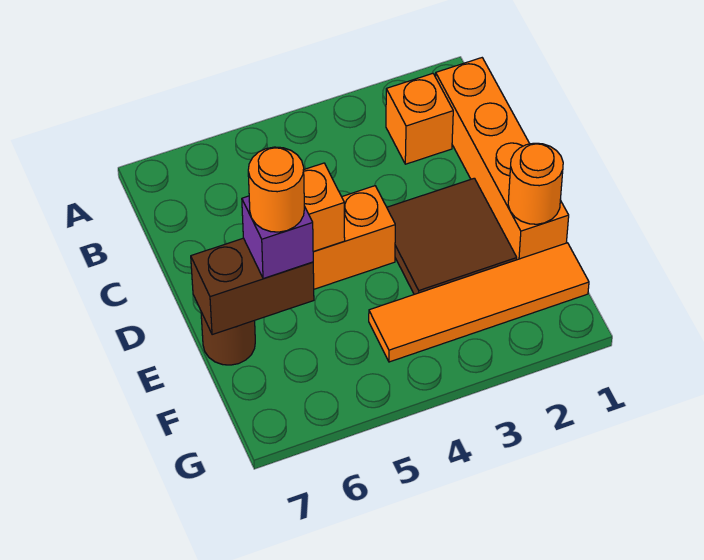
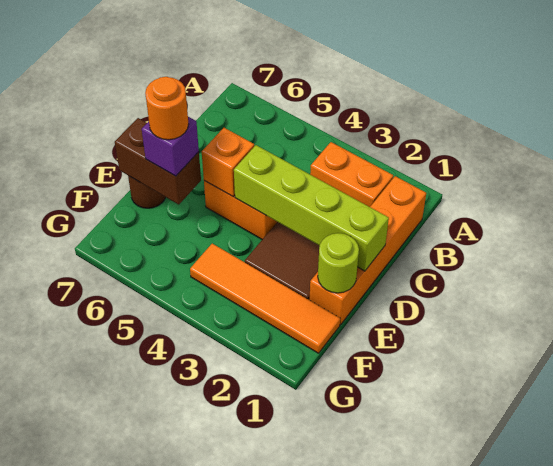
orange 1x1 brick [386,74,453,164] -> orange 1x2 brick [310,142,393,207]
none -> lime 1x4 brick [234,145,389,271]
orange 1x1 round brick [508,143,563,224] -> lime 1x1 round brick [318,233,359,293]

